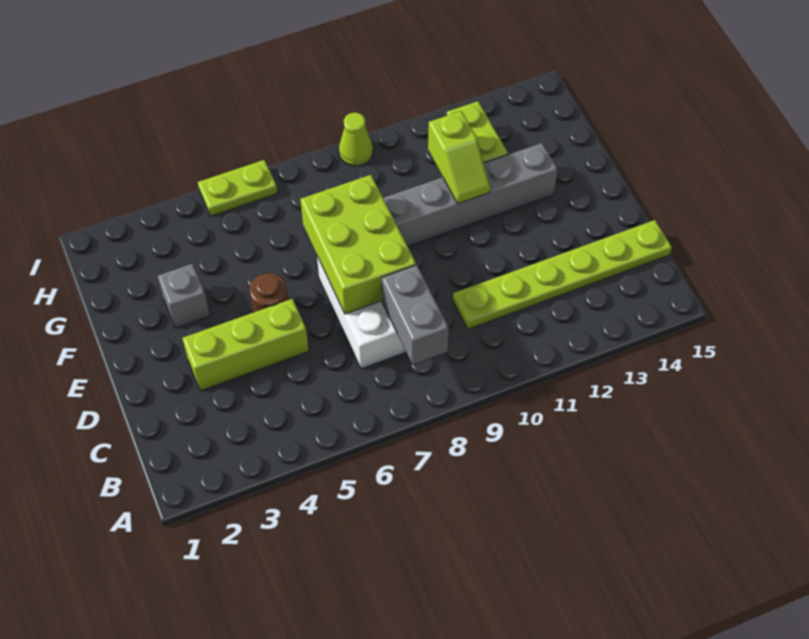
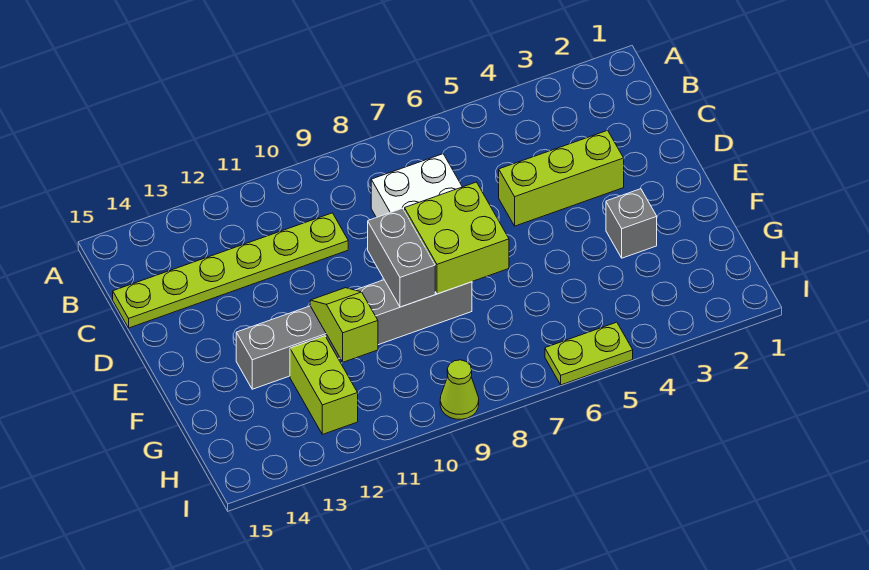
grey 1x2 brick [382,265,449,364] -> grey 1x2 brick moved to [368,208,435,307]
lime 2x3 brick [300,175,416,314] -> lime 2x2 brick [405,182,509,294]
brown 1x1 round brick [249,273,288,313] -> none

